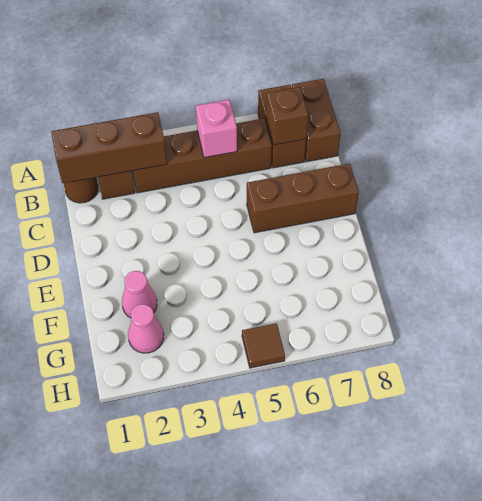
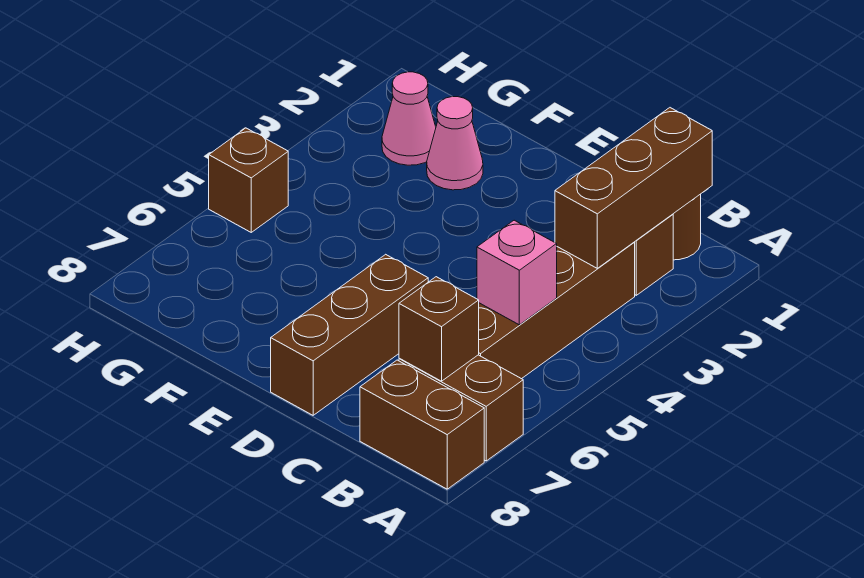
brown 1x1 tile [242,323,285,368] -> brown 1x1 brick [209,128,288,232]

